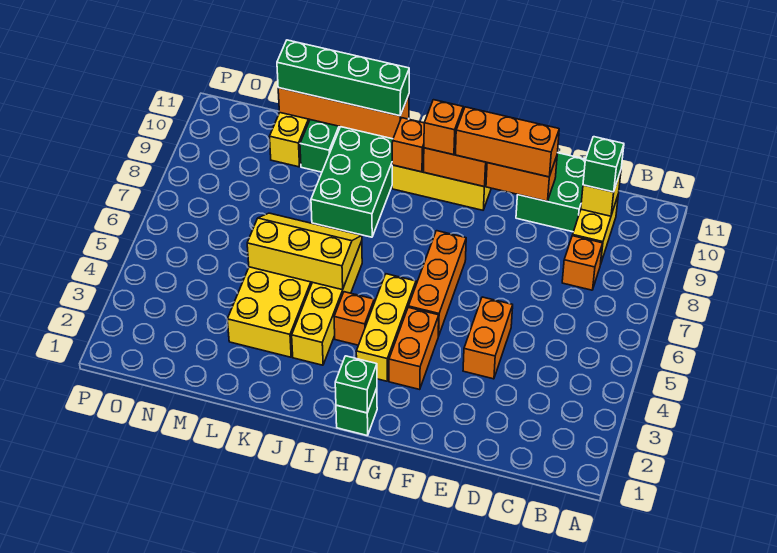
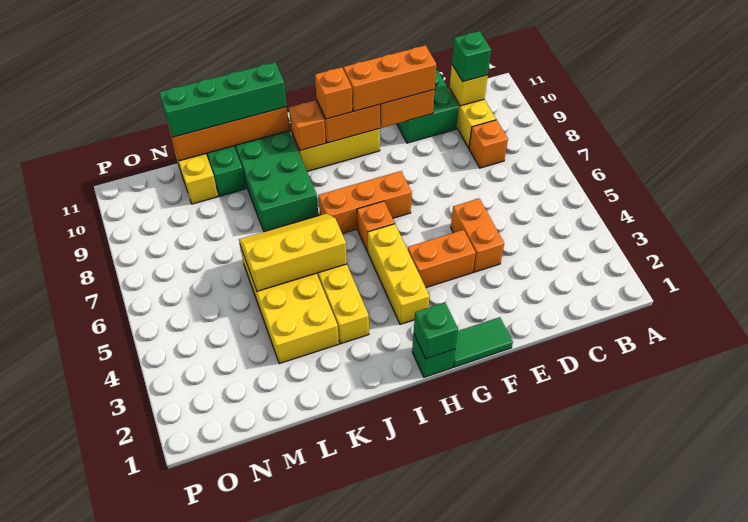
none -> green 1x2 tile [453,317,513,367]
orange 1x2 brick [389,307,439,389] -> orange 1x2 brick turned to [408,230,476,288]
orange 1x3 brick [408,231,466,336] -> orange 1x3 brick turned to [319,171,412,234]
orange 1x1 brick [334,292,374,345] -> orange 1x1 brick moved to [357,201,395,251]

